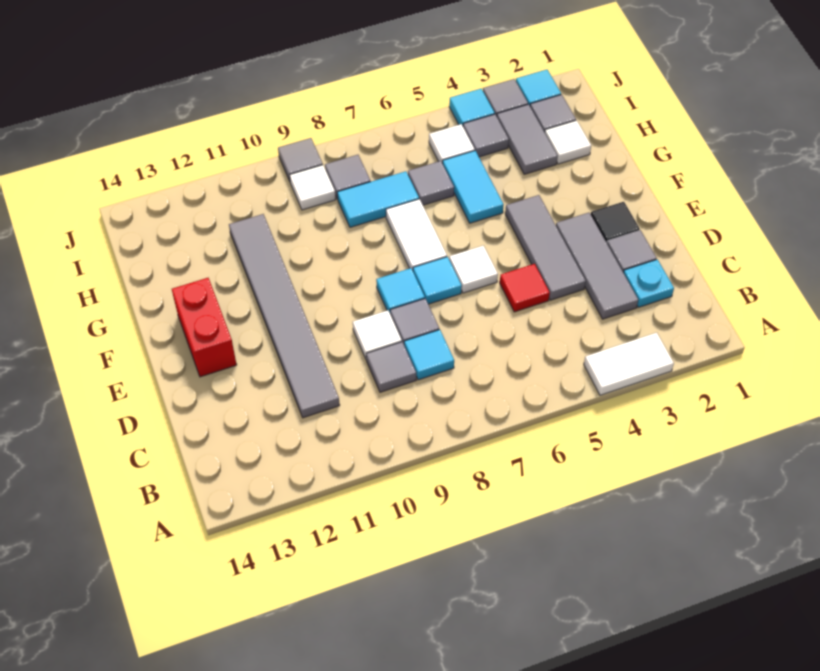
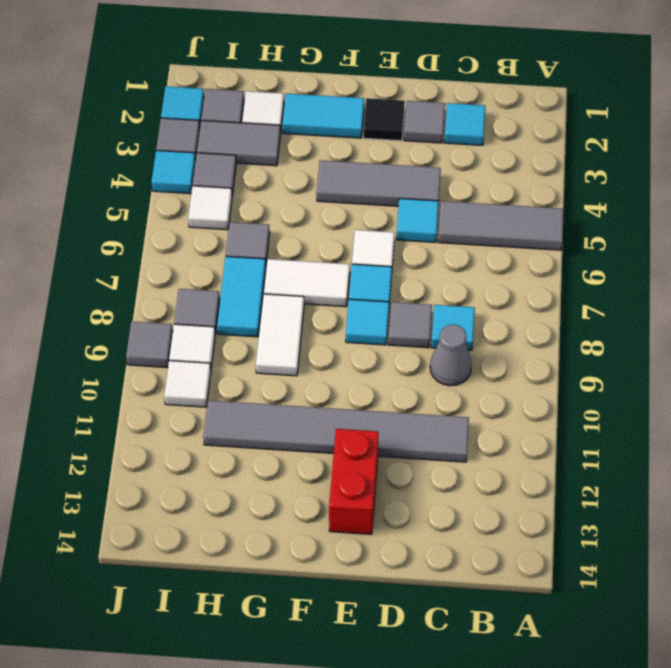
white 1x2 tile [584,333,674,395] -> white 1x2 tile moved to [256,294,304,376]
cyan 1x1 plate [623,259,674,307] -> cyan 1x1 tile [444,103,485,146]
grey 1x3 tile [556,213,638,319] -> grey 1x3 tile moved to [438,201,564,250]
grey 1x1 tile [366,342,416,392] -> grey 1x1 cone [430,324,472,386]
red 1x1 tile [500,264,550,312] -> cyan 1x1 tile [396,199,439,242]
white 1x1 tile [353,310,402,360] -> white 1x1 tile moved to [164,361,211,407]
red 1x2 brick [172,278,237,377] -> red 1x2 brick turned to [329,429,379,534]
cyan 1x2 tile [443,151,504,223] -> cyan 1x2 tile moved to [282,94,364,138]

